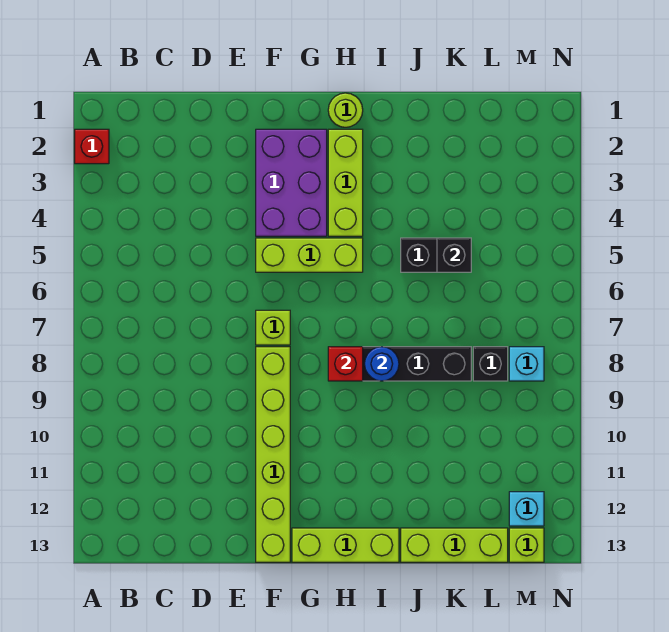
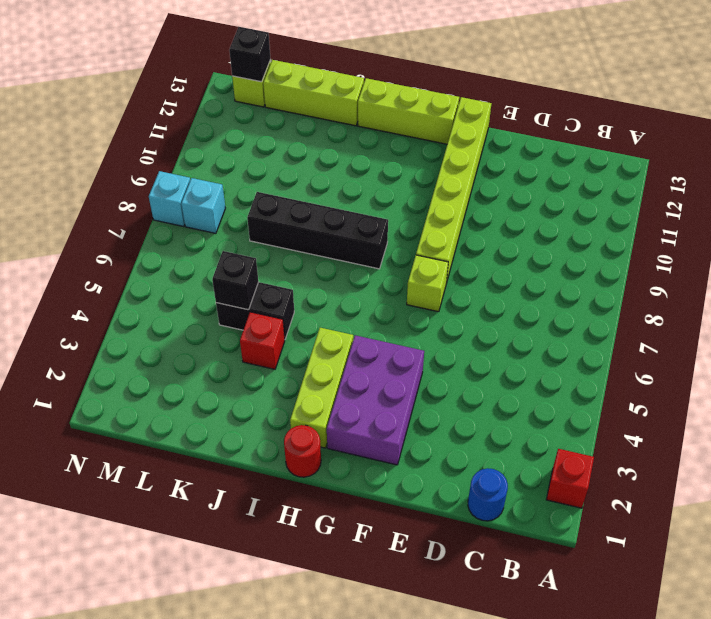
lime 1x3 brick [256,238,363,272] -> none
lime 1x1 round brick [328,93,363,127] -> red 1x1 round brick [284,425,321,477]
red 1x1 brick [328,347,363,381] -> red 1x1 brick moved to [240,312,285,369]
blue 1x1 round brick [365,347,399,381] -> blue 1x1 round brick moved to [468,468,508,521]
black 1x1 brick [473,347,508,381] -> black 1x1 brick moved to [229,27,271,82]
cyan 1x1 brick [509,492,544,526] -> cyan 1x1 brick moved to [149,171,190,226]

